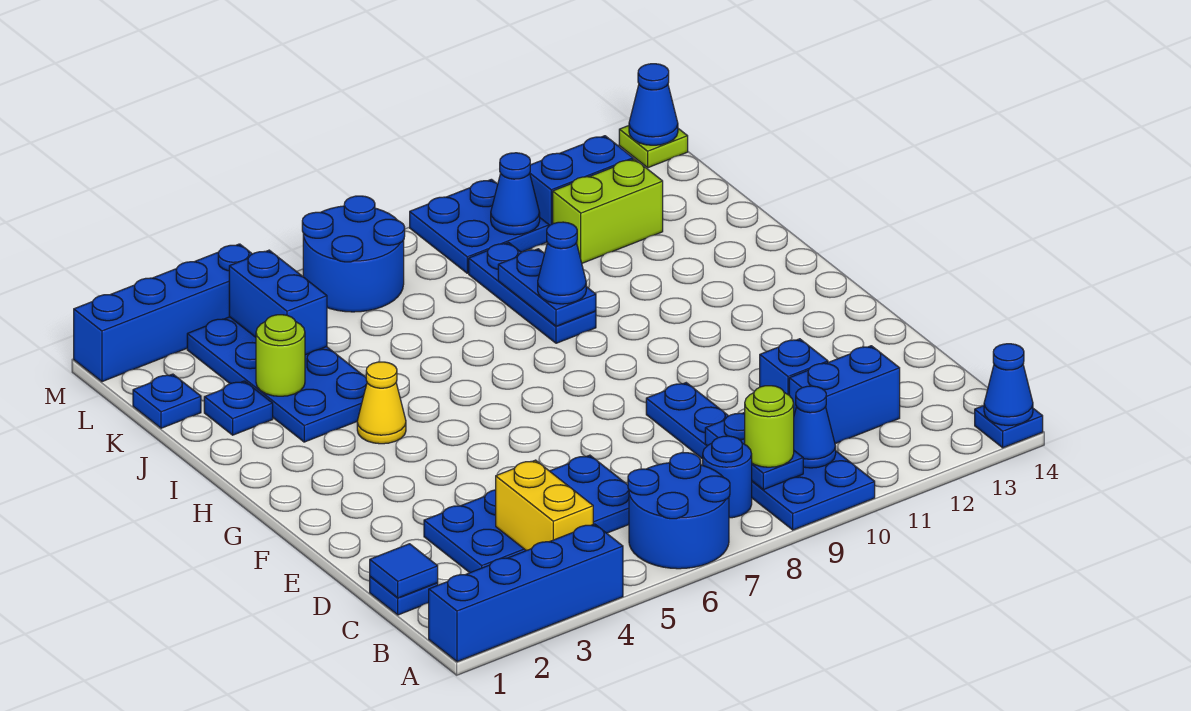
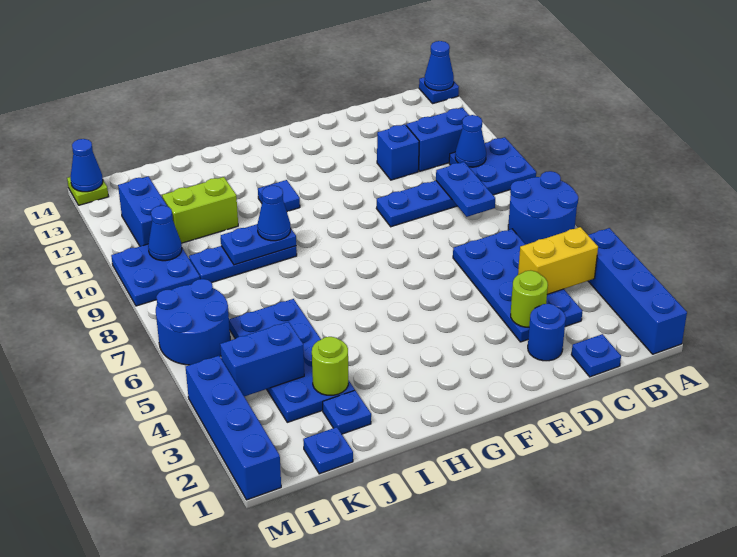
blue 1x1 round brick [703,436,752,518] -> blue 1x1 round brick moved to [528,304,566,361]
blue 1x2 plate [705,412,803,490] -> blue 1x2 plate turned to [436,162,495,217]
lime 1x1 round brick [745,386,794,467] -> lime 1x1 round brick moved to [511,270,548,327]
blue 1x1 tile [370,544,438,598] -> blue 1x1 tile moved to [258,180,300,211]
blue 1x2 brick [789,346,900,444] -> blue 1x2 brick turned to [406,108,469,171]
yellow 1x1 cone [357,362,406,444] -> none
blue 2x4 plate [187,317,367,442] -> blue 2x4 plate turned to [229,299,355,422]
lime 1x2 brick [553,159,663,263] -> lime 1x2 brick turned to [162,177,238,243]

